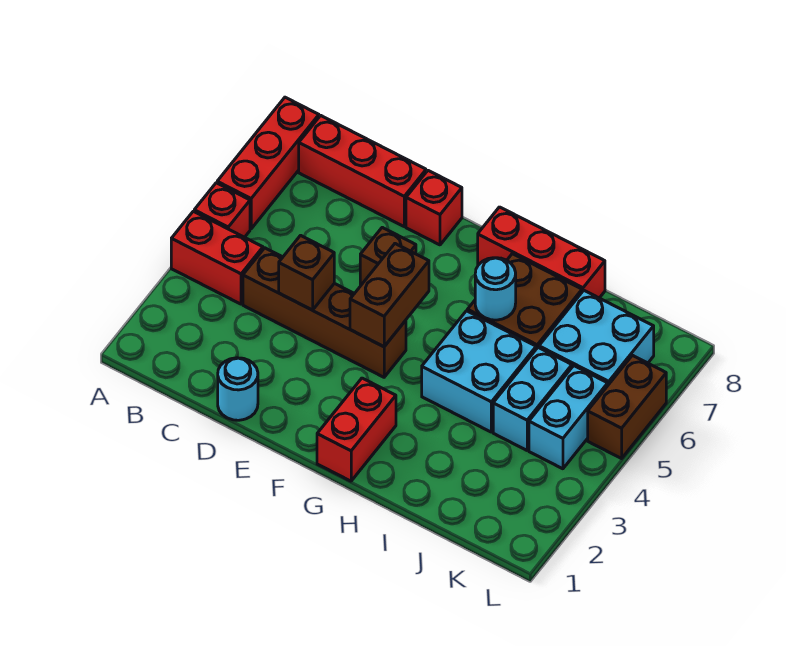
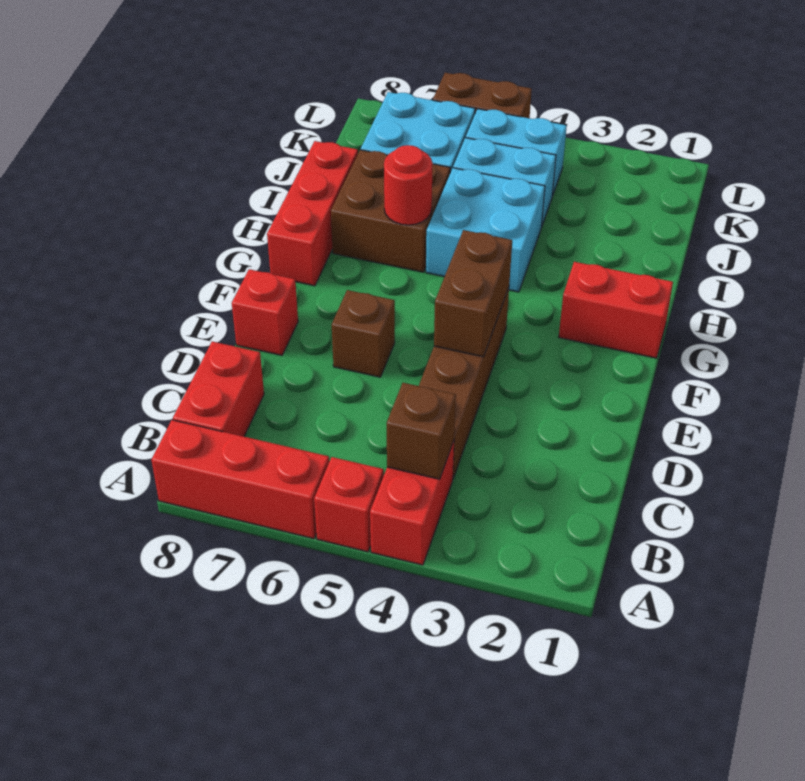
red 1x3 brick [299,116,426,226] -> red 1x2 brick [173,341,264,436]
cyan 1x1 round brick [218,358,258,420] -> none
brown 1x1 brick [279,235,334,310] -> brown 1x1 brick moved to [387,383,456,479]
brown 1x2 brick [350,244,429,347] -> brown 1x2 brick turned to [434,230,512,357]
cyan 1x1 round brick [475,258,516,320] -> red 1x1 round brick [384,145,433,225]

